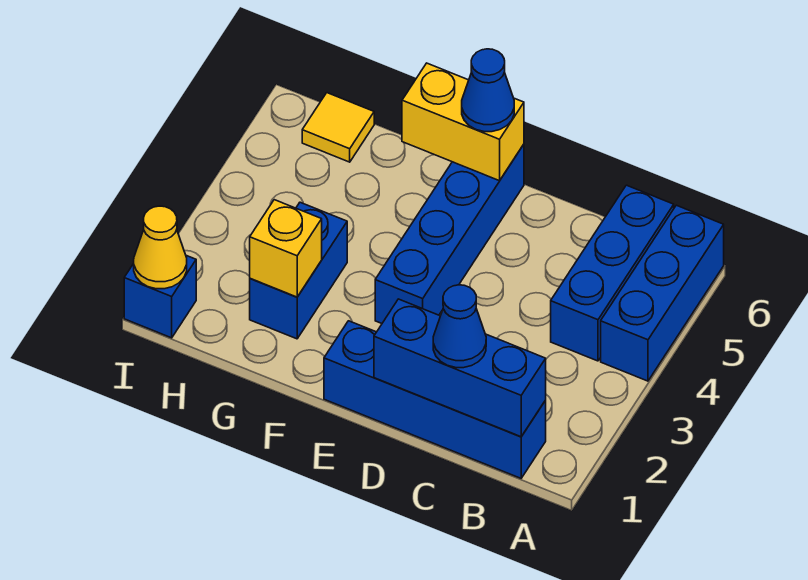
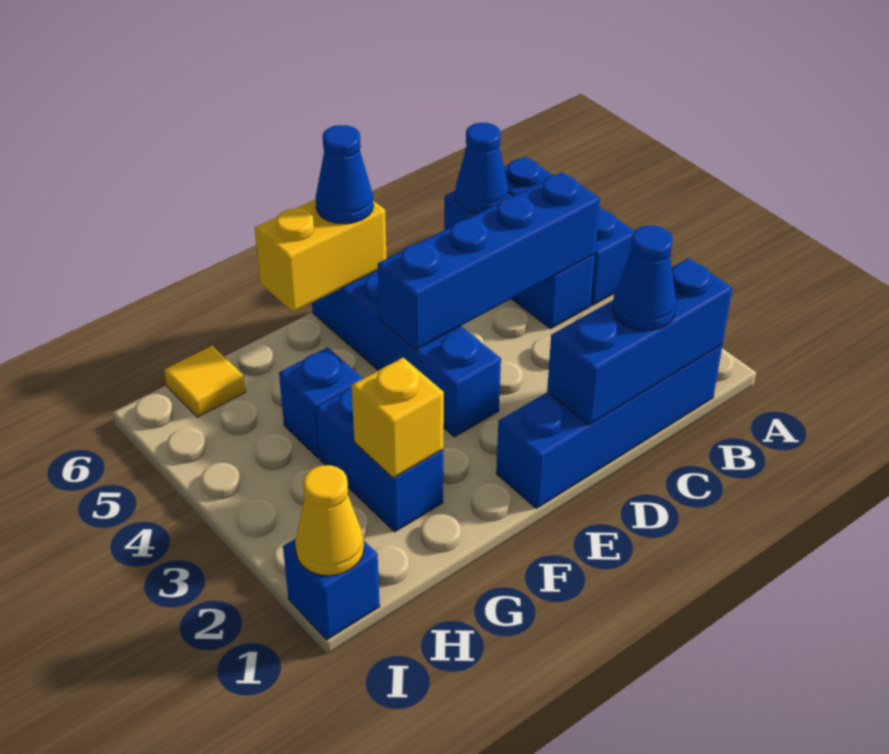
none -> blue 1x4 brick [378,172,600,350]
none -> blue 1x1 cone [455,123,508,213]
none -> blue 1x1 brick [279,347,363,458]

